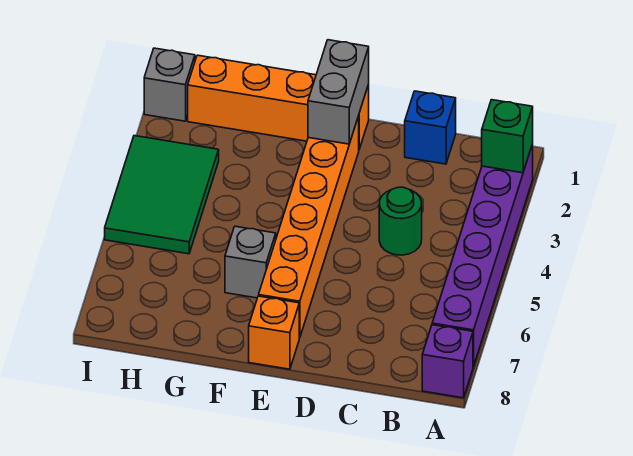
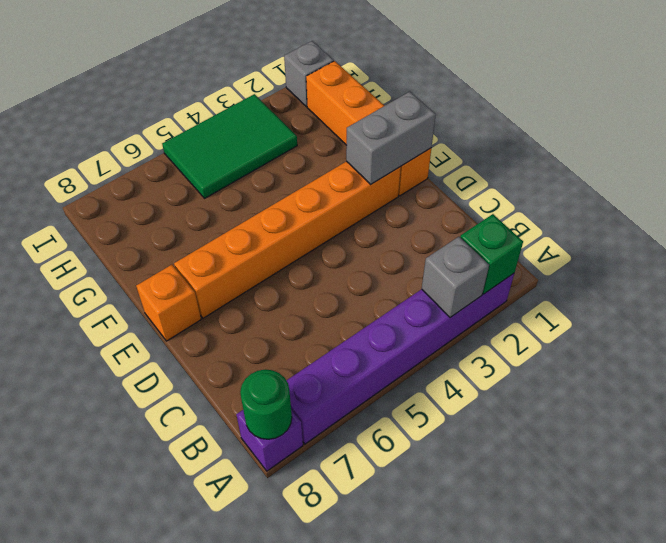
blue 1x1 brick [405,91,456,164] -> none
green 1x1 round brick [379,187,422,255] -> green 1x1 round brick moved to [240,370,292,439]
grey 1x1 brick [225,226,276,298] -> grey 1x1 brick moved to [422,237,489,318]

